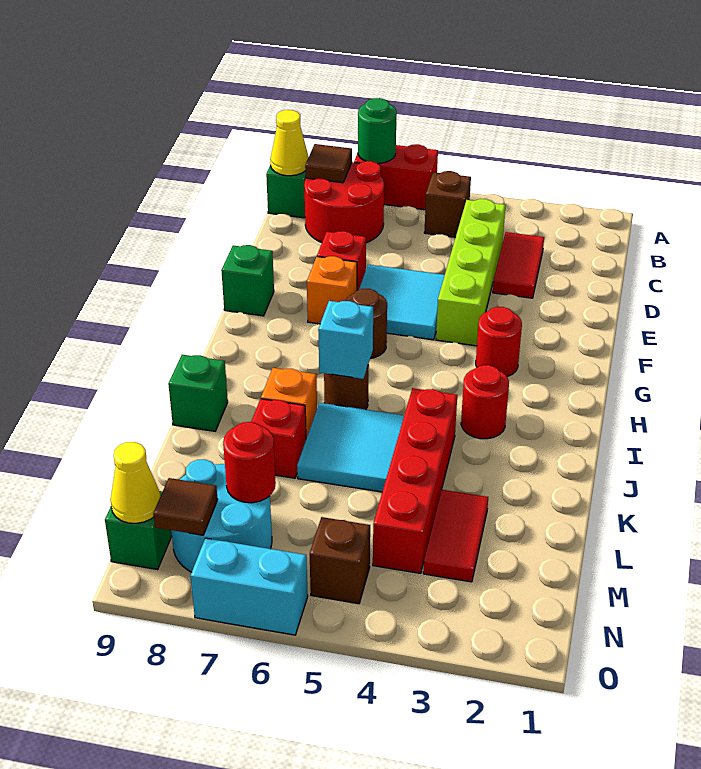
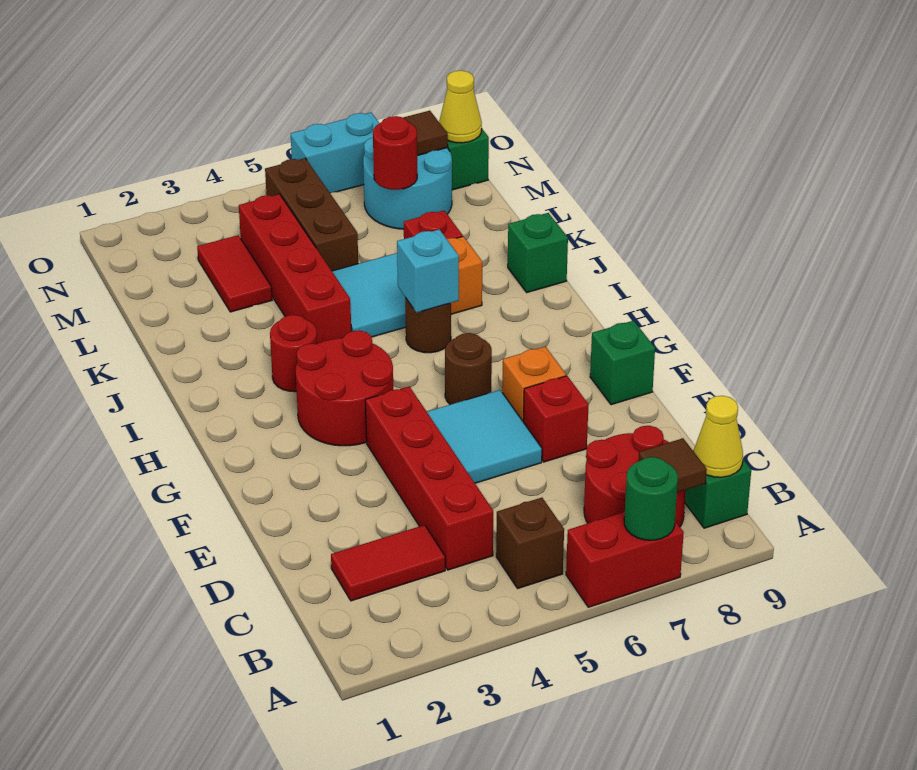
red 1x2 tile [493,232,544,298] -> red 1x2 tile turned to [331,525,445,601]
lime 1x4 brick [436,199,506,346] -> red 1x4 brick [365,386,493,570]
red 1x1 round brick [476,307,522,377] -> red 2x2 round brick [296,330,393,446]
brown 1x1 brick [310,517,370,604] -> brown 1x3 brick [265,158,358,271]

